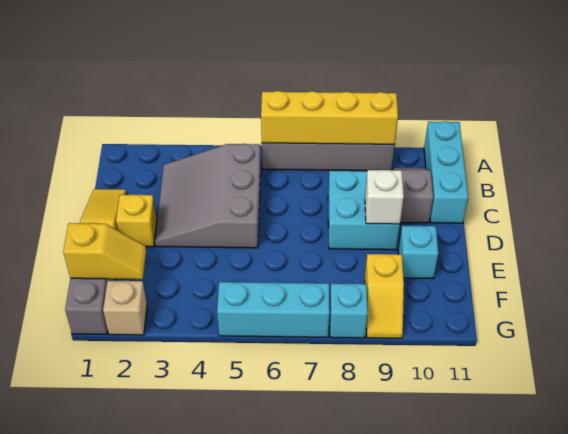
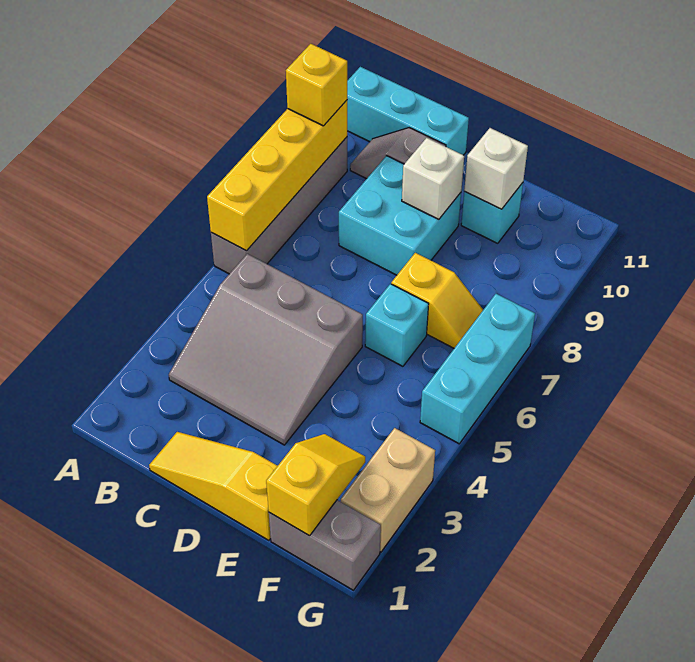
yellow 1x1 brick [116,195,157,247] -> yellow 1x1 brick moved to [286,44,347,126]
none -> white 1x1 brick [464,128,528,209]
yellow 1x2 slope [365,254,404,338] -> yellow 1x2 slope moved to [391,253,483,348]
tan 1x1 brick [103,281,147,335] -> tan 1x2 brick [341,428,435,552]
cyan 1x1 brick [330,283,368,338] -> cyan 1x1 brick moved to [365,284,429,366]

